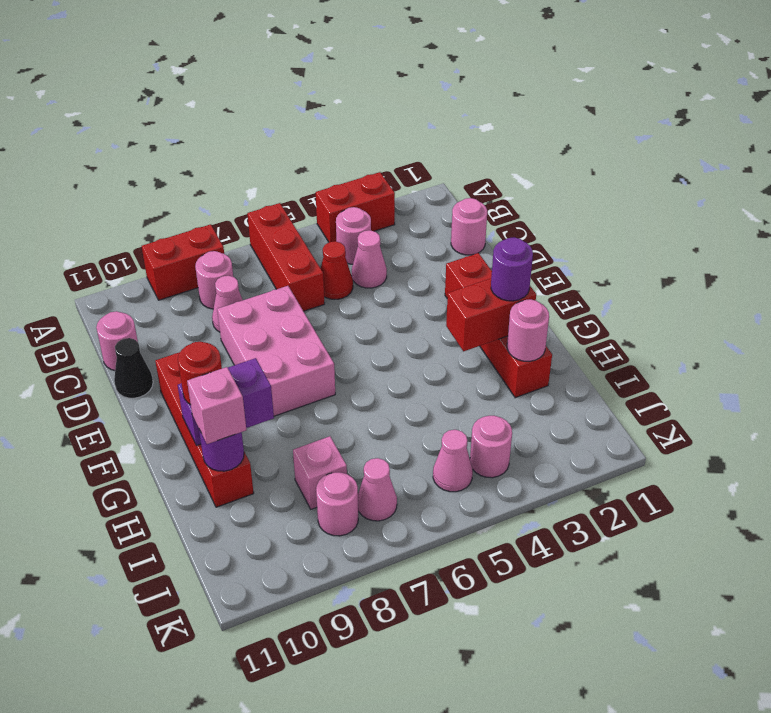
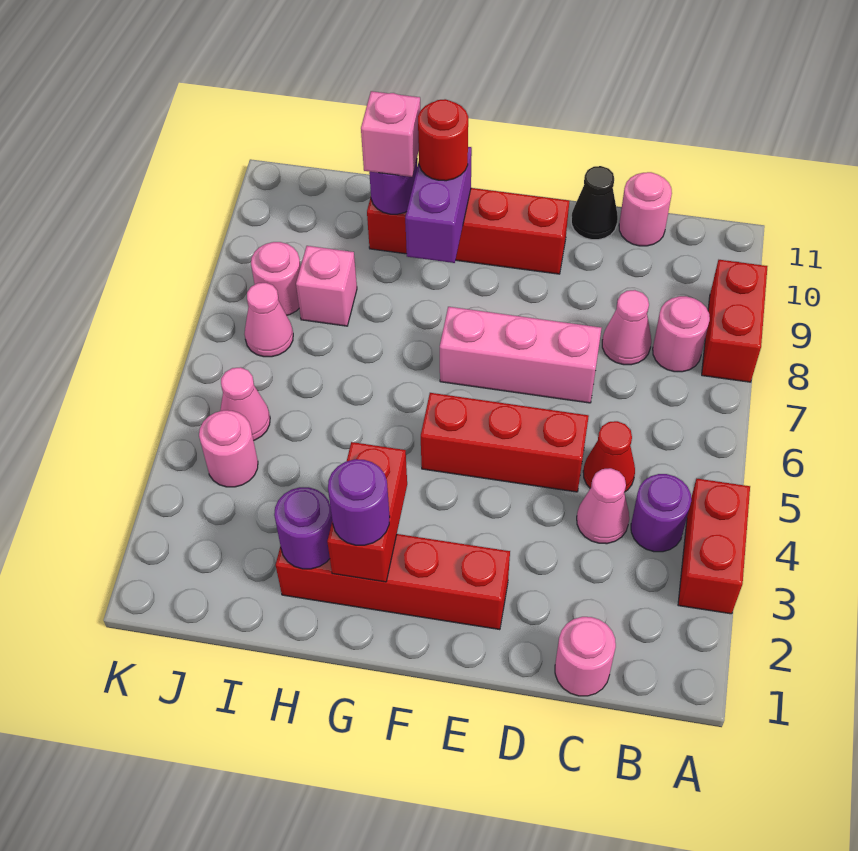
red 1x3 brick [247,203,325,311] -> red 1x3 brick moved to [421,393,589,492]
pink 1x1 round brick [336,207,371,264] -> purple 1x1 round brick [631,474,691,552]
pink 2x3 brick [217,286,335,416] -> pink 1x3 brick [440,307,601,403]
pink 1x1 round brick [507,299,549,361] -> purple 1x1 round brick [274,487,332,569]

